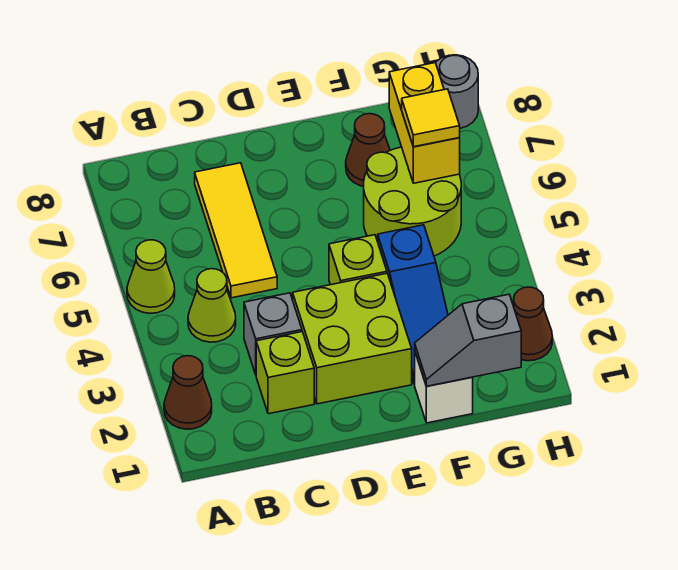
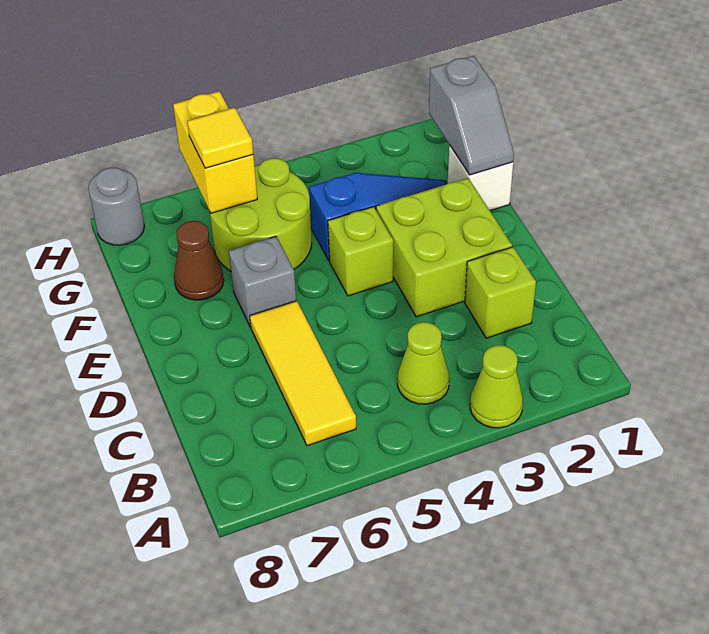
brown 1x1 cone [164,356,212,429] -> none
lime 1x1 cone [127,240,175,313] -> lime 1x1 cone moved to [470,345,523,428]
grey 1x1 brick [244,293,302,374] -> grey 1x1 brick moved to [229,237,296,327]
yellow 1x3 tile [195,163,277,298] -> yellow 1x3 tile turned to [250,301,356,446]
yellow 1x2 brick [389,63,460,183] -> yellow 1x2 brick turned to [173,91,257,213]
brown 1x1 cone [514,287,552,361] -> none

